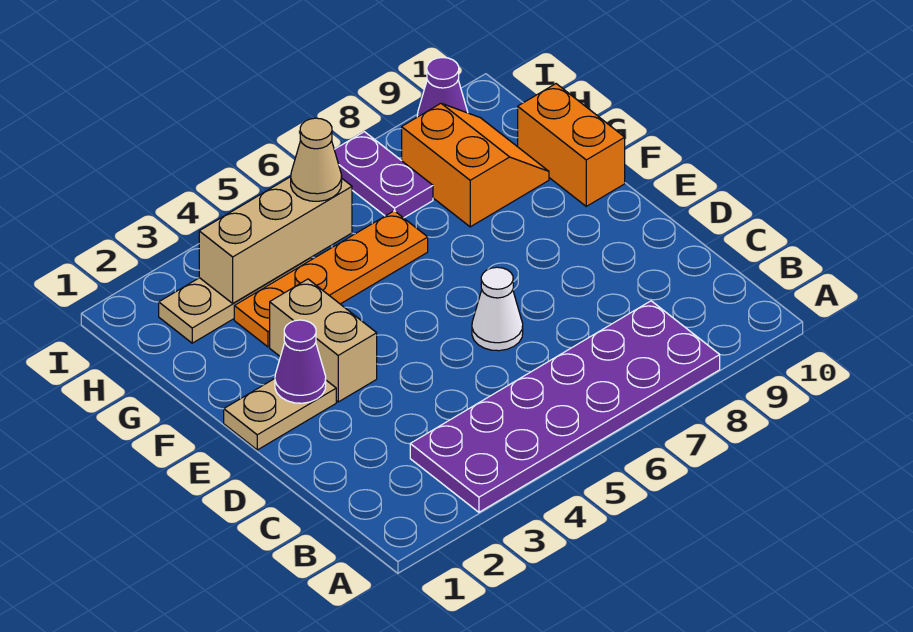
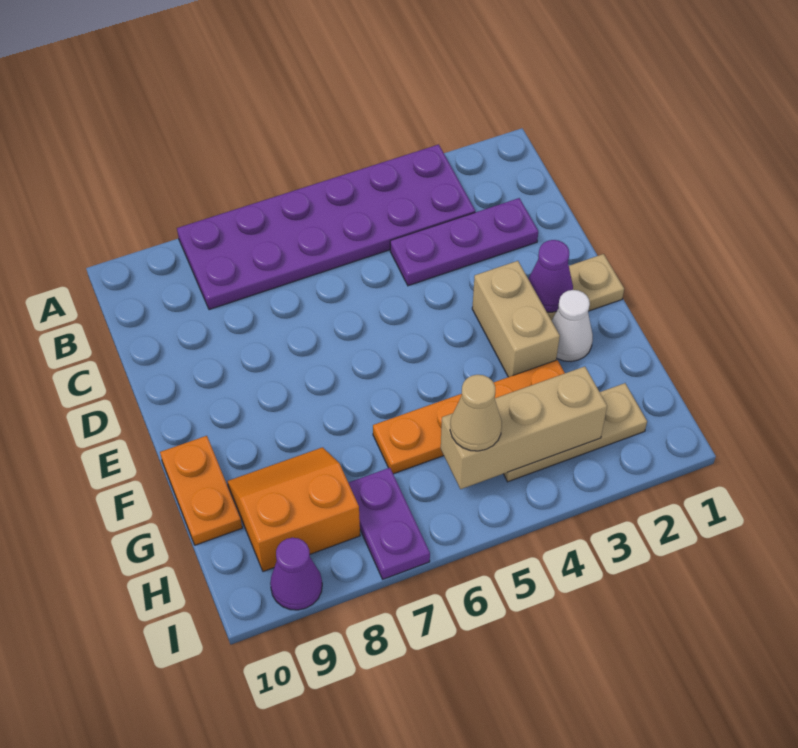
none -> purple 1x3 plate [390,198,538,286]
white 1x1 cone [472,267,523,351] -> white 1x1 cone moved to [552,290,593,362]
orange 1x2 brick [518,84,625,206] -> orange 1x2 plate [160,436,242,545]
orange 2x2 slope [402,103,549,227] -> orange 2x2 slope turned to [227,447,360,571]

